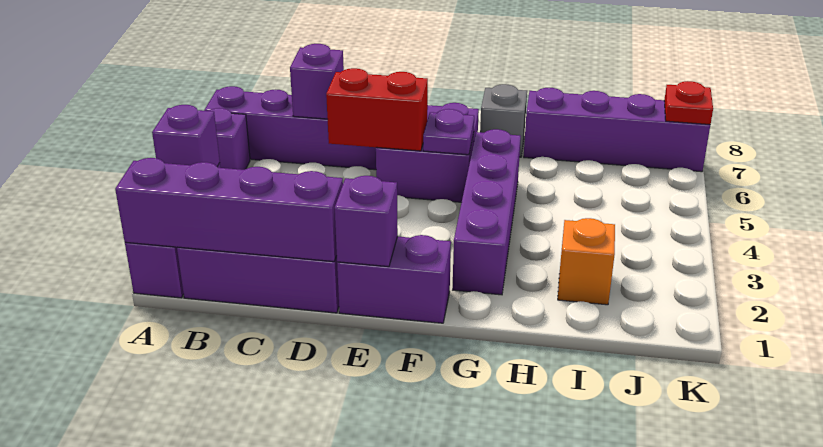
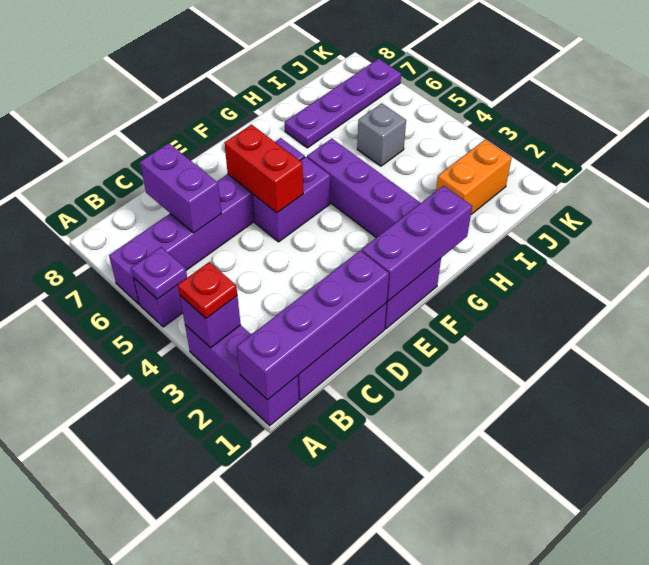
purple 1x1 brick [290,44,344,119] -> purple 1x2 brick [140,143,221,233]
red 1x2 brick [326,68,428,151] -> red 1x2 brick turned to [224,125,303,213]
purple 1x1 brick [335,176,398,267] -> purple 1x3 brick [362,186,472,301]
purple 1x1 plate [423,109,474,155] -> purple 1x1 plate moved to [131,247,187,299]
grey 1x1 brick [480,84,527,157] -> grey 1x1 brick moved to [357,103,406,166]
purple 1x4 brick [524,88,710,172] -> purple 1x4 plate [285,59,401,148]
orange 1x1 brick [558,218,615,305] -> orange 1x2 brick [436,140,512,214]
red 1x1 plate [664,81,713,125] -> red 1x1 plate moved to [178,262,237,319]

